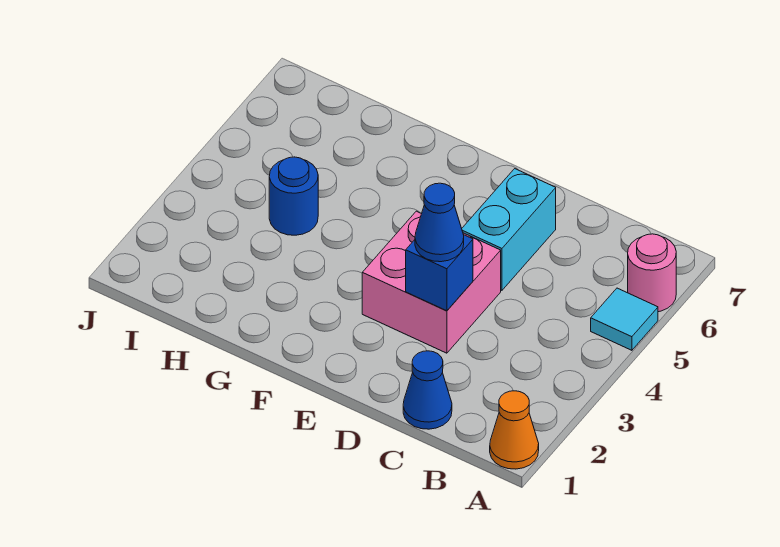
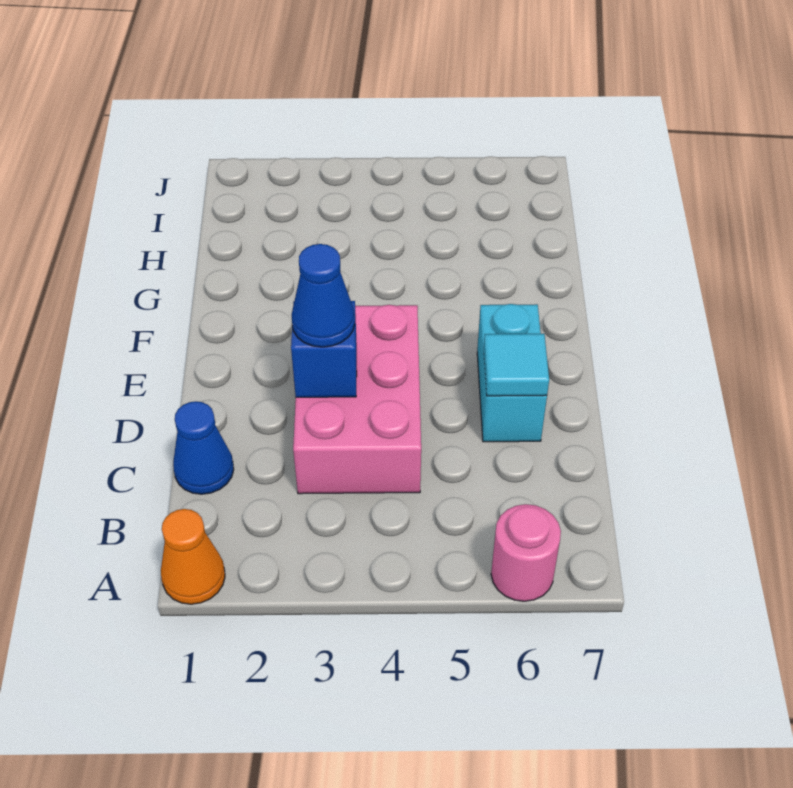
cyan 1x1 tile [591,288,658,350] -> cyan 1x1 tile moved to [484,334,549,396]
pink 2x2 brick [362,211,501,353] -> pink 2x3 brick [293,305,421,494]
cyan 1x2 brick [462,169,556,290] -> cyan 1x2 brick turned to [477,304,547,442]
blue 1x1 round brick [269,157,318,235] -> none

